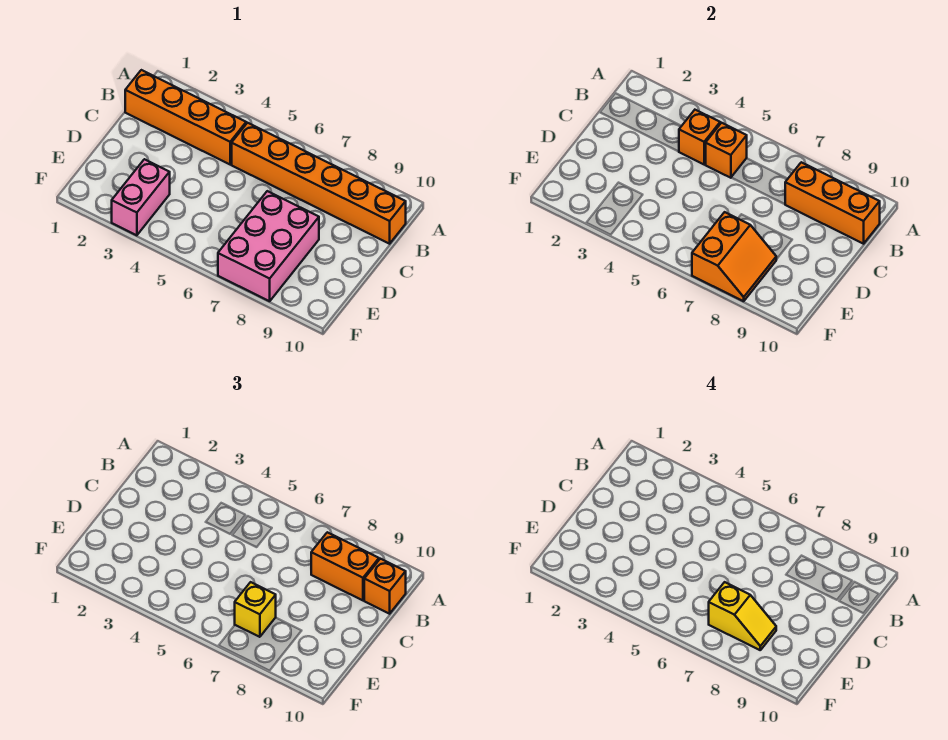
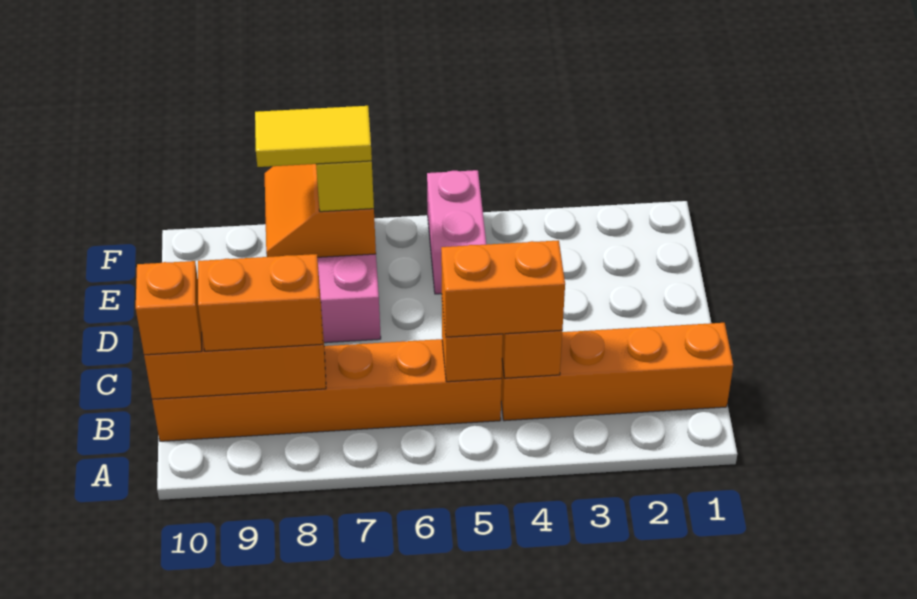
none -> orange 1x2 brick [441,240,565,337]
pink 1x2 brick [112,159,170,235] -> pink 1x2 brick moved to [427,170,486,294]
yellow 1x2 slope [709,582,776,650] -> yellow 1x2 tile [255,106,372,167]

